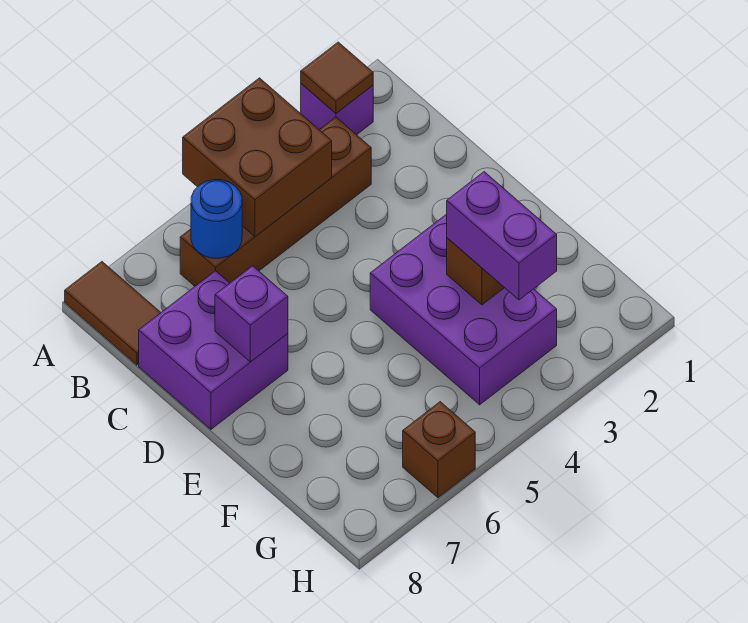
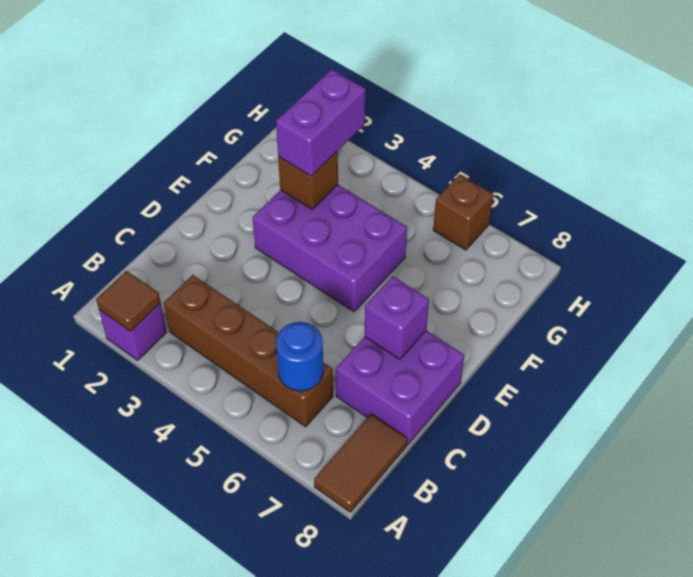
brown 2x2 brick [183,78,332,236] -> none
purple 2x3 brick [370,214,557,405] -> purple 2x3 brick turned to [253,185,407,312]

